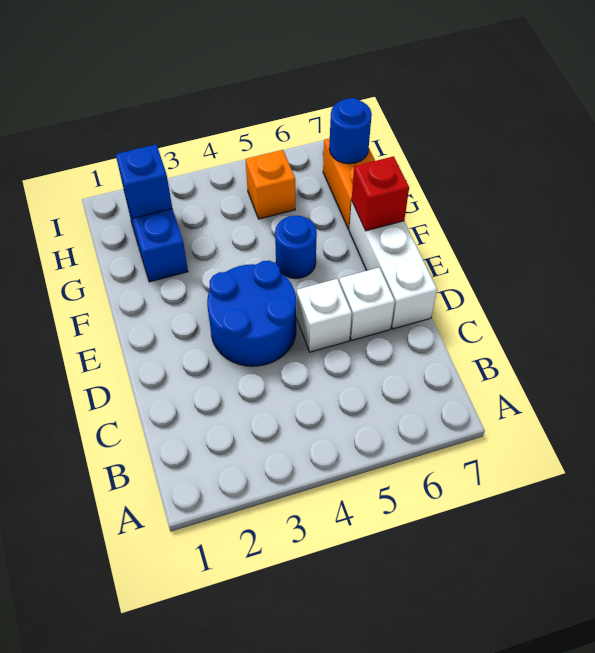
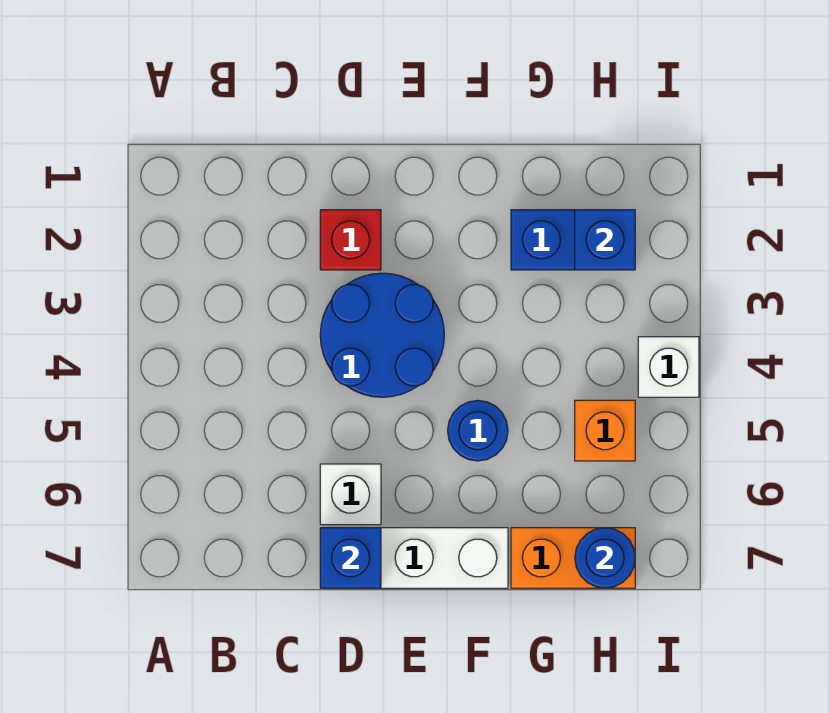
white 1x1 brick [297,279,352,352] -> white 1x1 brick moved to [638,337,699,397]
none -> blue 1x1 brick [320,528,381,588]
red 1x1 brick [352,156,409,231] -> red 1x1 brick moved to [320,210,381,270]

